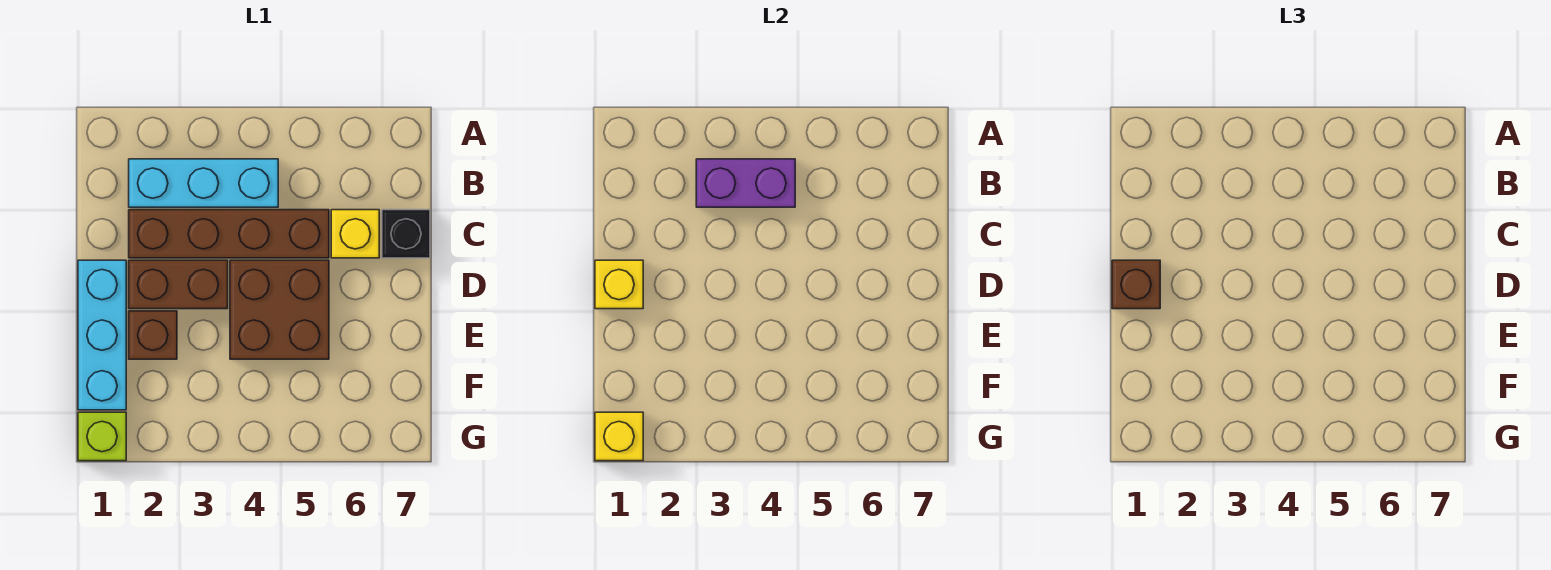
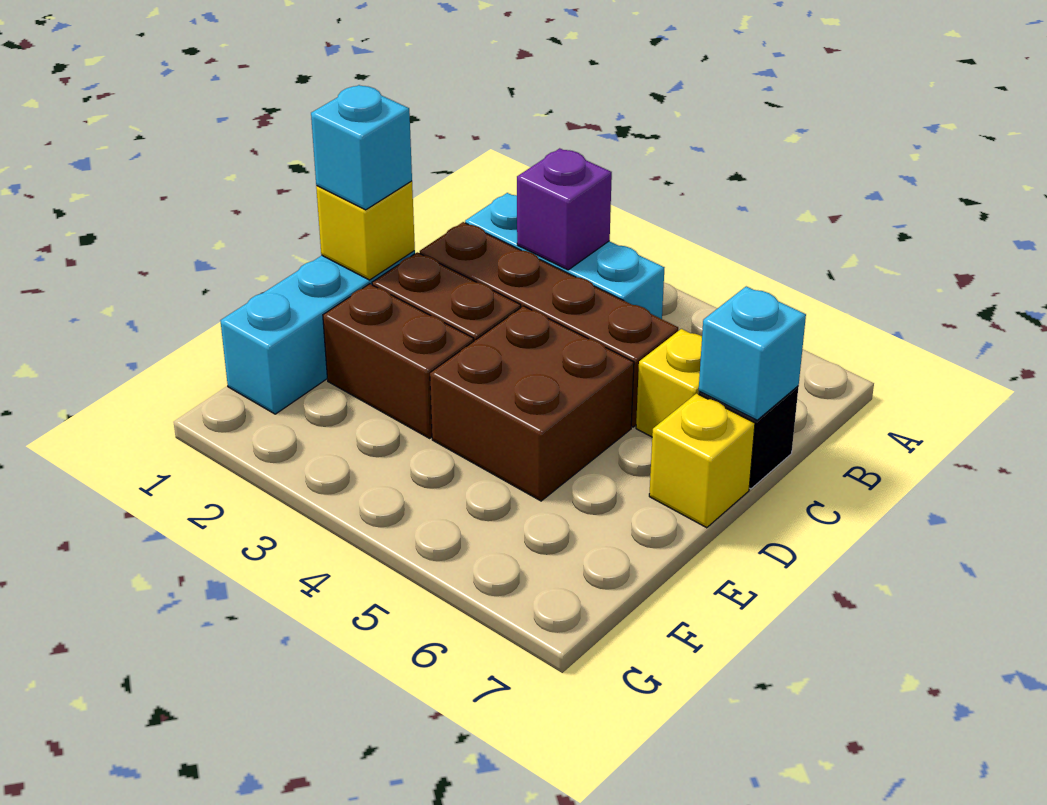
purple 1x2 brick [696,159,795,207] -> purple 1x1 brick [517,148,612,270]
none -> cyan 1x1 brick [699,286,806,420]
brown 1x1 brick [1112,260,1160,309] -> cyan 1x1 brick [311,85,412,210]
brown 1x1 brick [129,311,177,359] -> brown 1x2 brick [323,284,474,438]
lime 1x1 brick [78,412,126,461] -> none
yellow 1x1 brick [595,412,643,461] -> yellow 1x1 brick moved to [649,394,755,528]

